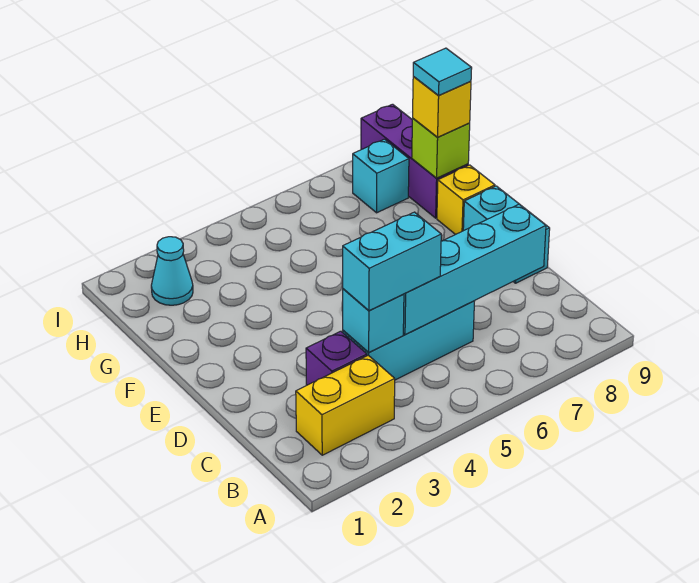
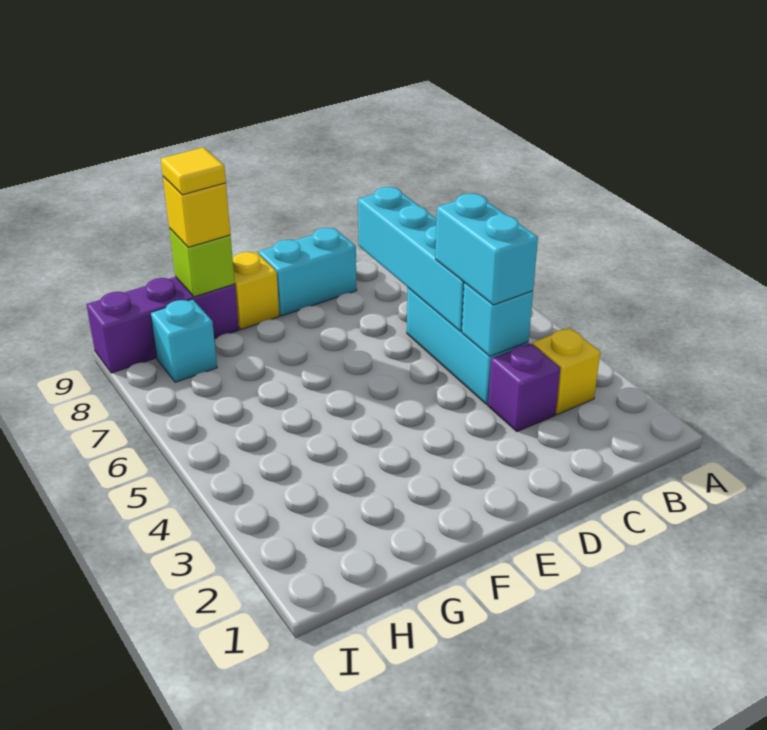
yellow 1x2 brick [296,355,395,455] -> yellow 1x1 brick [532,328,600,415]
cyan 1x1 tile [413,48,472,96] -> yellow 1x1 tile [161,147,226,195]
cyan 1x1 cone [151,237,193,305] -> none

